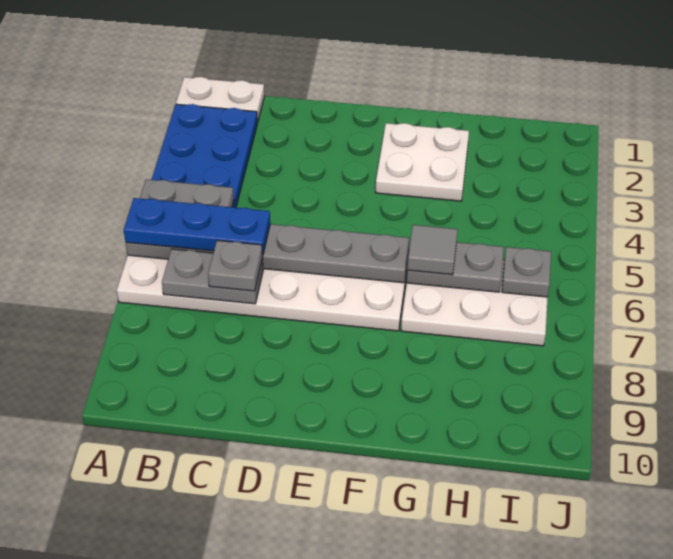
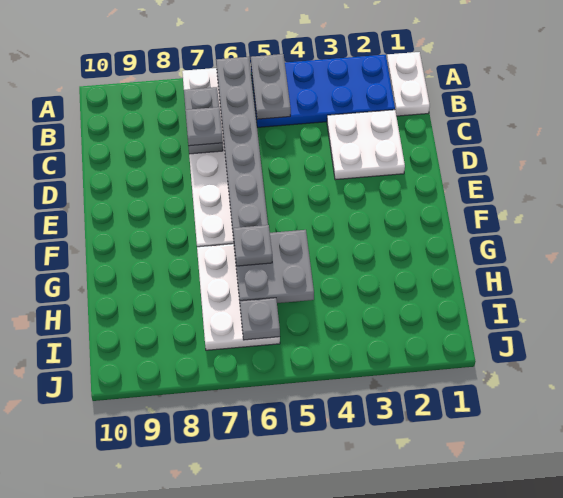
blue 1x3 plate [124,198,270,256] -> none
white 2x2 plate [376,123,469,201] -> white 2x2 plate moved to [327,110,405,180]
grey 1x2 plate [407,242,504,292] -> grey 2x2 plate [234,230,314,303]
grey 1x1 tile [407,225,458,275] -> grey 1x1 plate [233,225,272,266]

